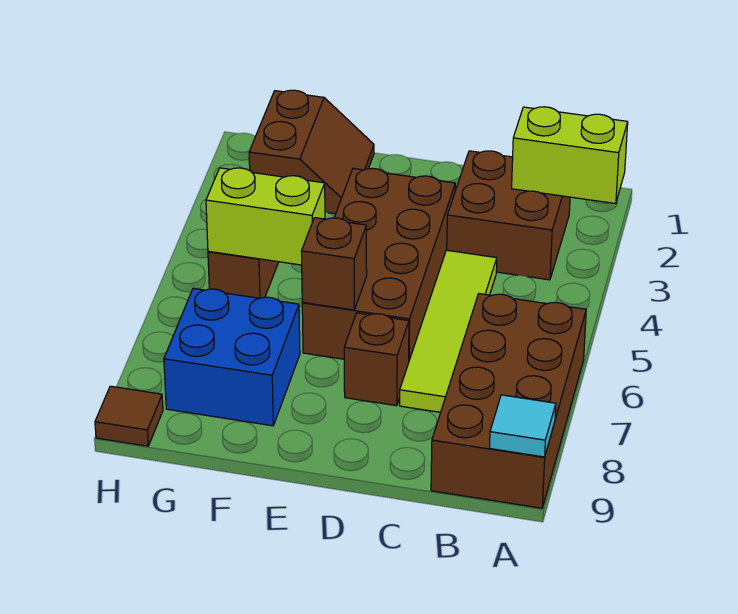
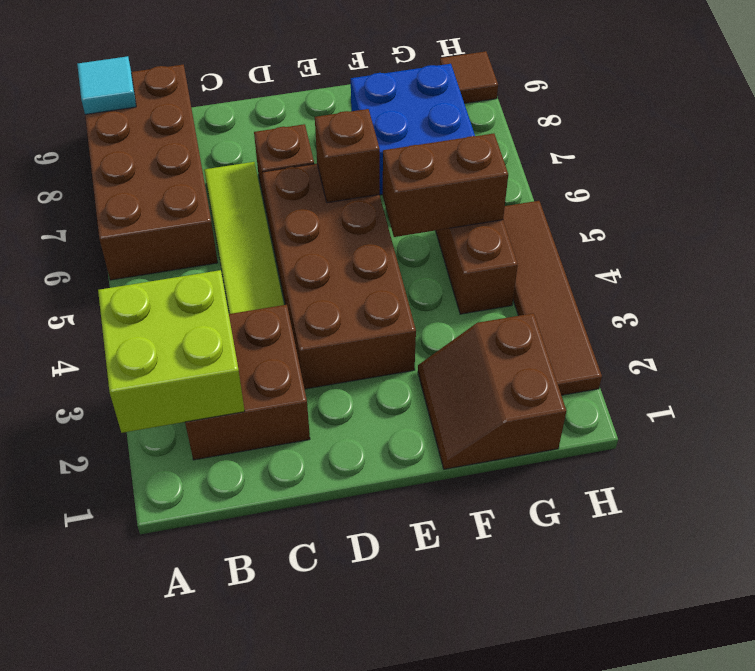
lime 1x2 brick [512,107,628,204] -> lime 2x2 brick [98,270,245,433]
lime 1x2 brick [206,168,325,265] -> brown 1x2 brick [383,133,508,237]
none -> brown 1x4 tile [503,201,602,395]

